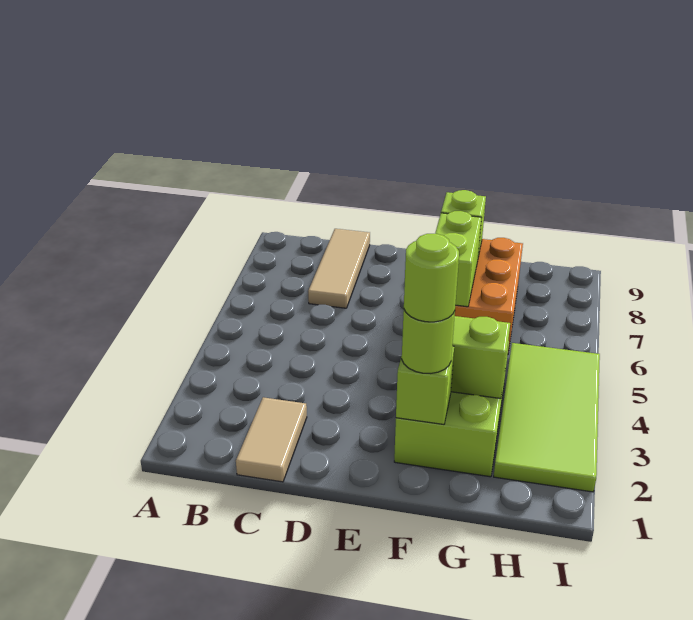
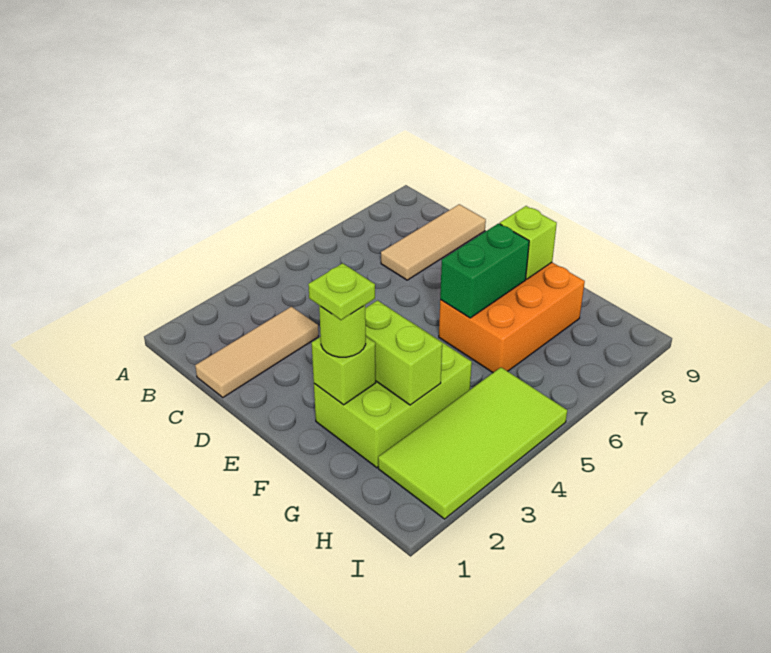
tan 1x2 tile [236,397,307,482] -> tan 1x3 tile [195,307,318,397]
lime 1x1 round brick [404,234,459,322] -> lime 1x1 plate [308,263,375,320]
lime 1x2 brick [435,211,482,307] -> green 1x2 brick [440,224,529,318]

